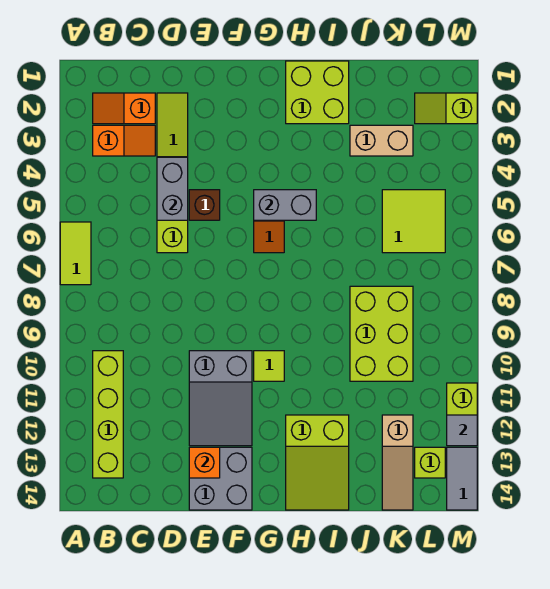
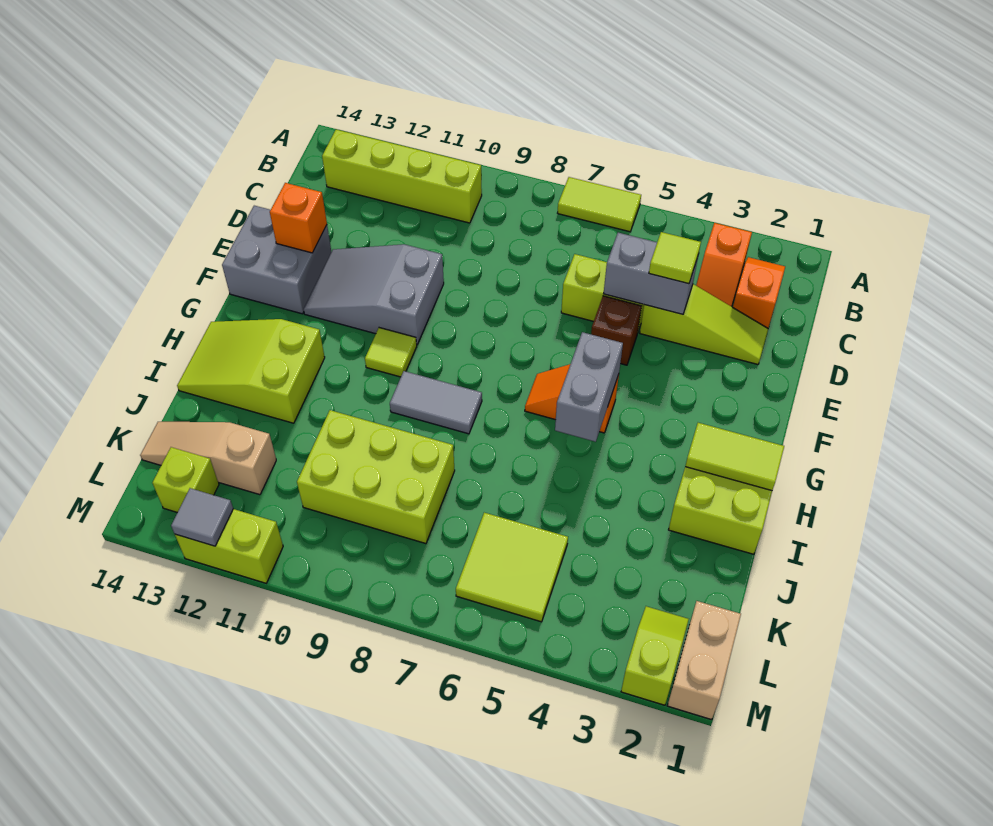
none -> lime 1x1 tile [649,232,701,284]
none -> lime 1x2 tile [685,423,784,490]
tan 1x2 brick [350,125,413,156] -> tan 1x2 brick moved to [667,601,741,720]
grey 1x2 tile [447,447,477,510] -> grey 1x2 tile moved to [390,371,482,434]

